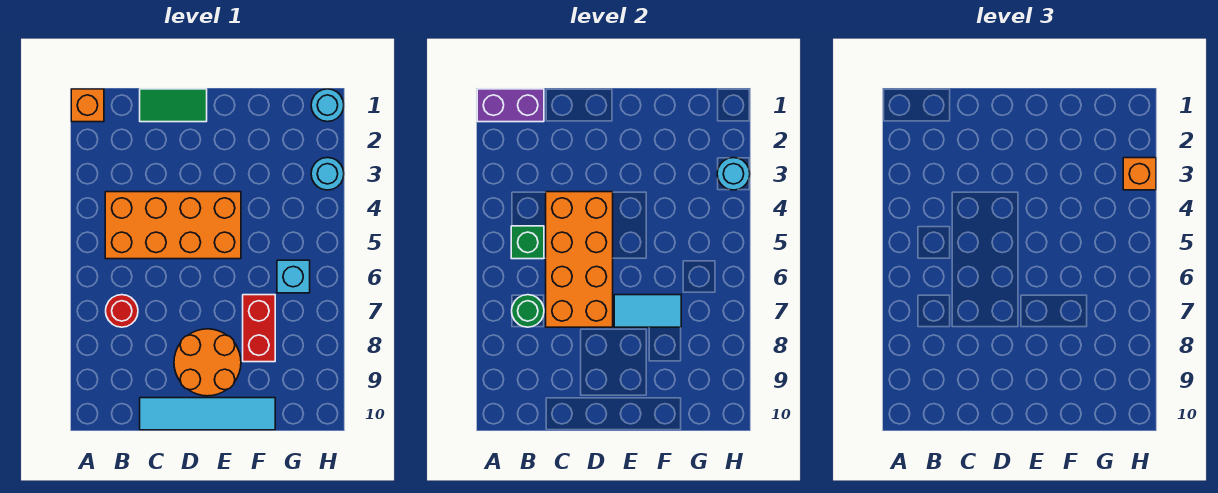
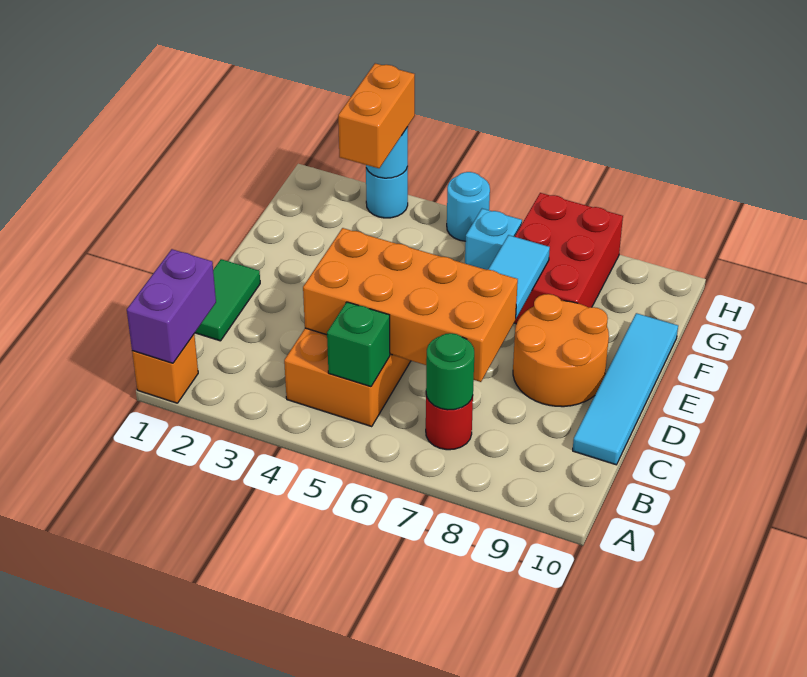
red 1x2 brick [243,295,275,362] -> red 2x3 brick [514,193,623,324]
cyan 1x1 round brick [311,89,344,122] -> cyan 1x1 round brick moved to [447,172,490,241]
orange 1x1 brick [1123,158,1156,190] -> orange 1x2 brick [338,63,415,168]

